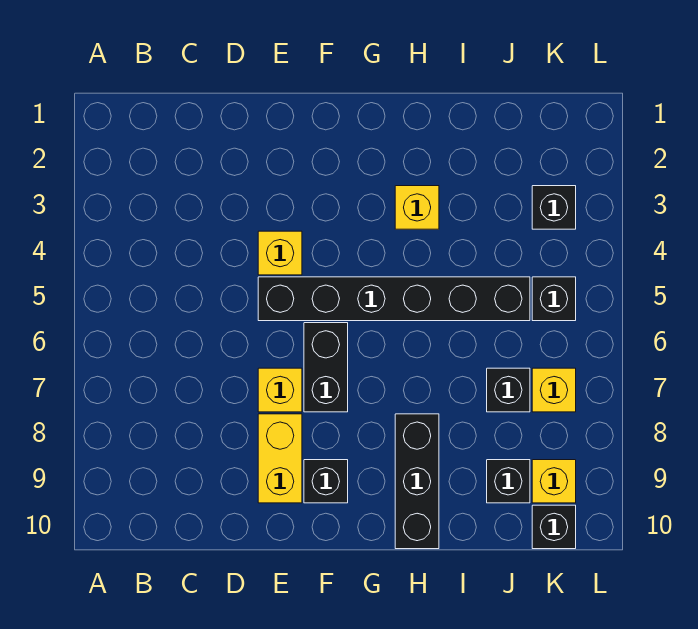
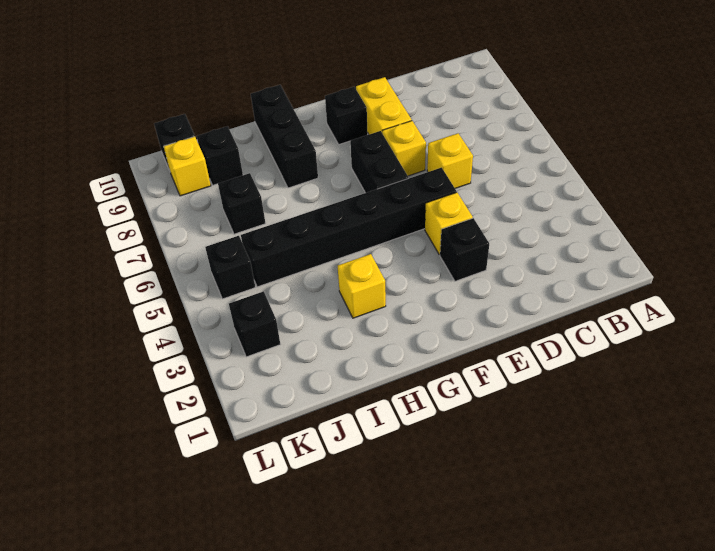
none -> black 1x1 brick [440,218,489,281]
yellow 1x1 brick [532,368,576,412] -> yellow 1x1 brick moved to [427,133,473,188]

